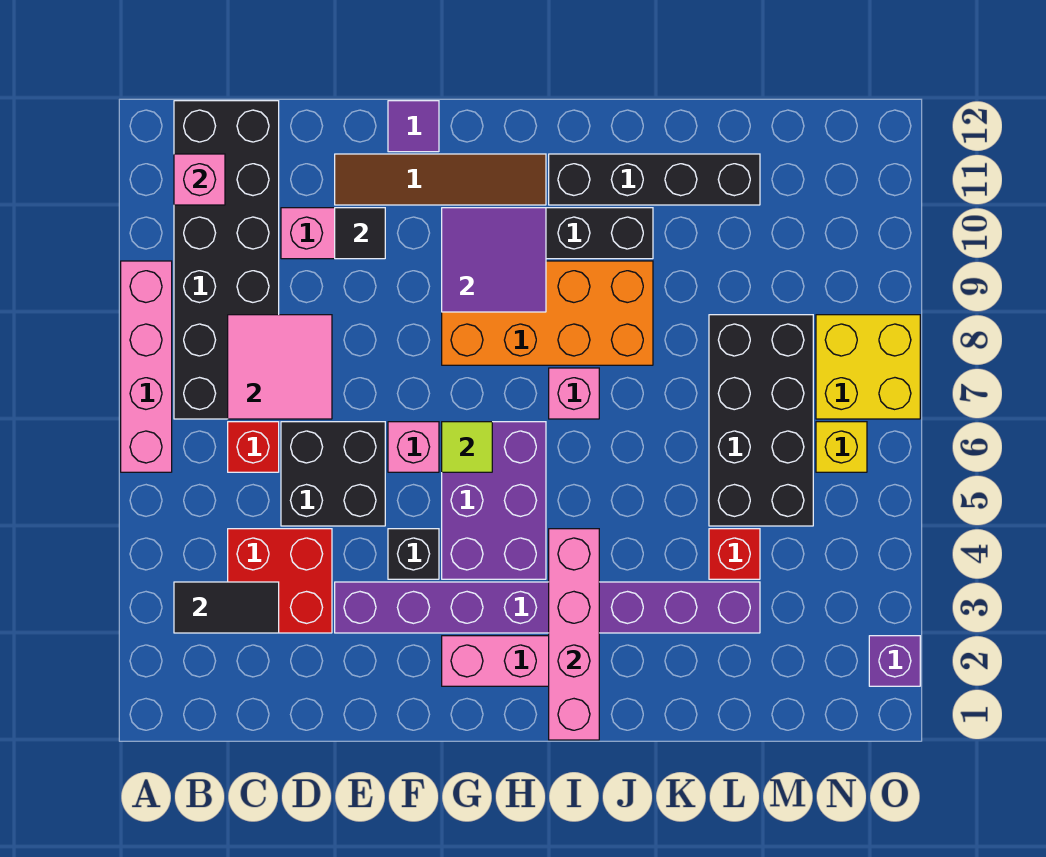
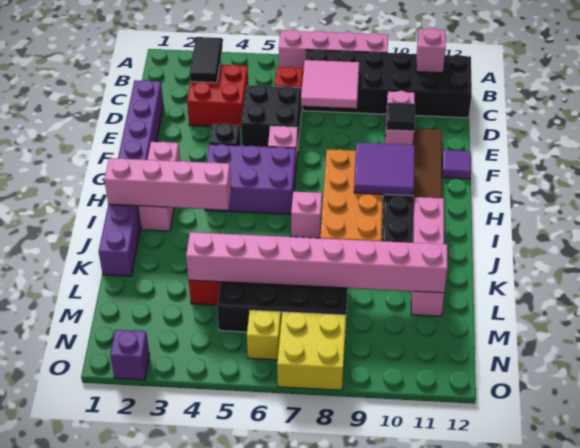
purple 1x8 brick [335,582,760,633] -> purple 1x8 brick moved to [99,80,163,276]
lime 1x1 tile [442,422,492,472] -> none
black 1x4 brick [549,154,760,205] -> pink 1x4 brick [411,197,444,316]
none -> pink 1x8 brick [186,232,448,293]

